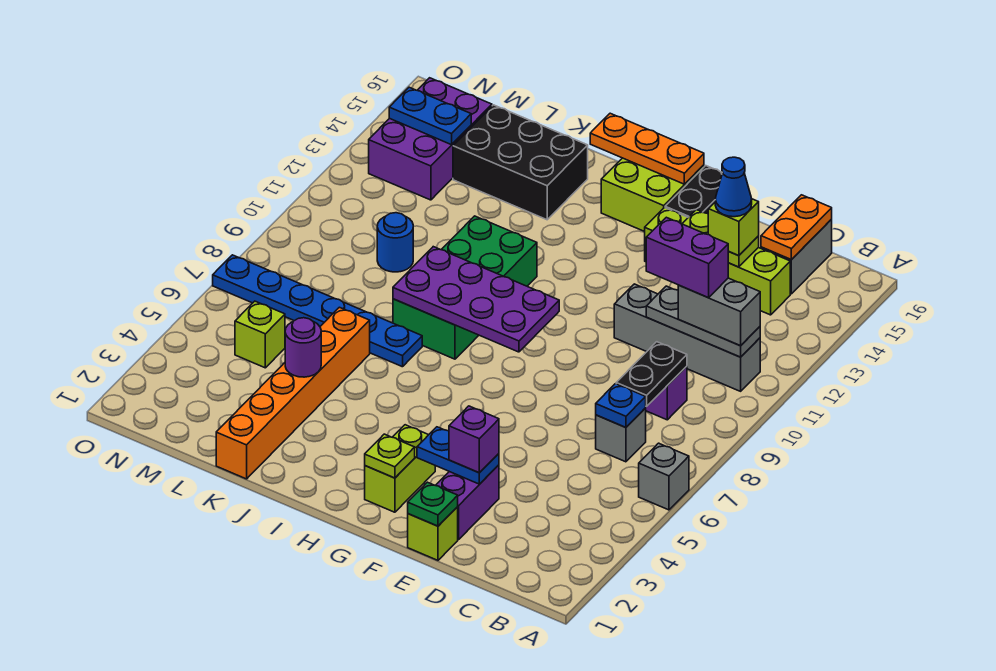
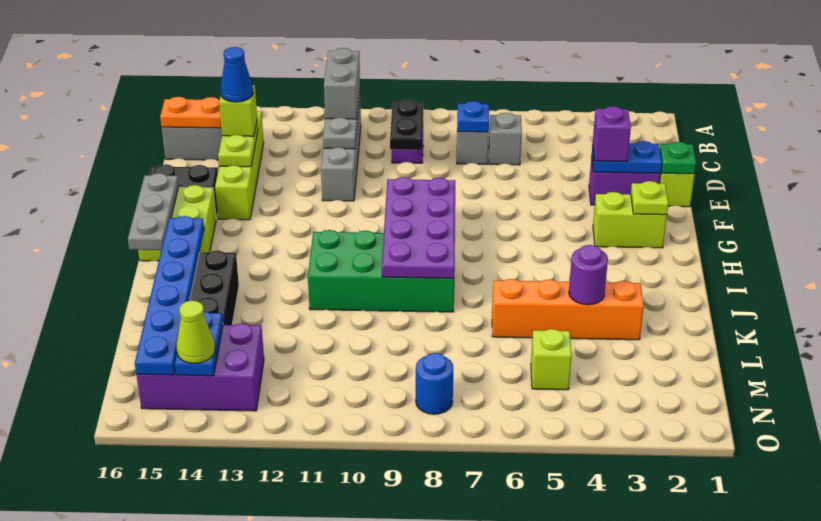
grey 1x1 brick [639,443,689,510] -> grey 1x1 brick moved to [489,113,522,165]
black 1x2 plate [616,342,687,406] -> black 1x2 plate turned to [390,100,423,150]
purple 1x2 brick [646,217,729,298] -> none
blue 1x2 plate [417,427,499,484] -> blue 1x2 plate turned to [592,141,662,173]
orange 1x3 plate [590,113,704,184] -> grey 1x3 plate [128,173,179,250]
blue 1x6 plate [213,255,422,367] -> blue 1x6 plate moved to [135,216,204,375]
orange 1x6 brick [216,307,370,479] -> orange 1x4 brick [492,279,644,340]
blue 1x1 round brick [377,213,413,272] -> blue 1x1 round brick moved to [416,353,453,414]
none -> lime 1x1 cone [177,301,215,363]

